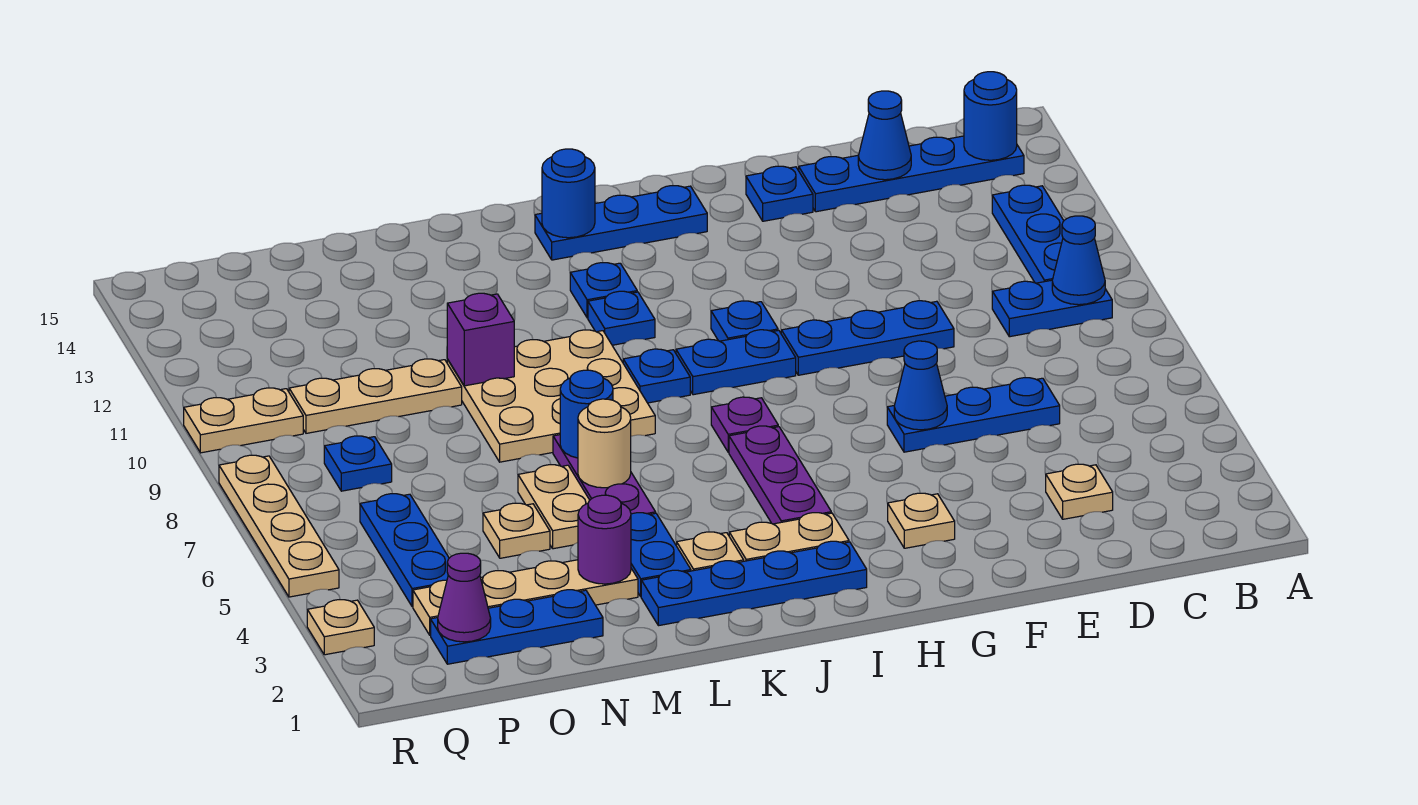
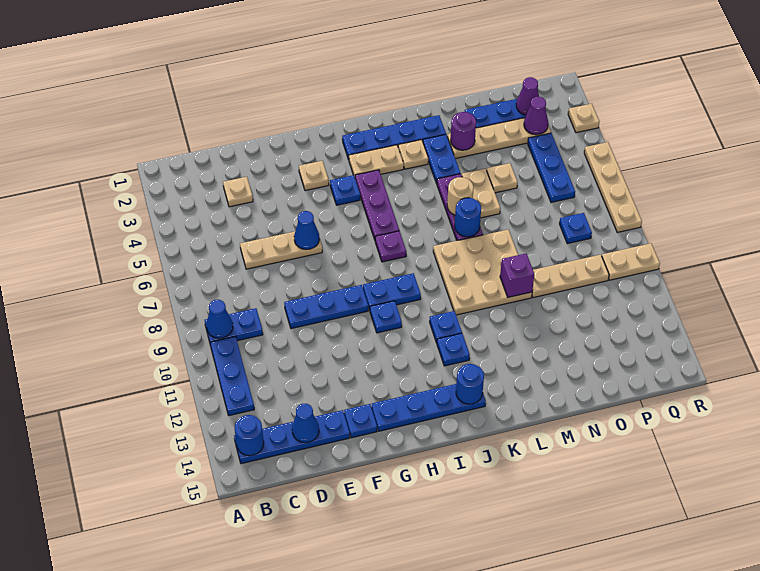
blue 1x3 plate [887,378,1060,452] -> tan 1x3 plate [240,231,322,269]
blue 1x3 plate [535,186,707,260] -> blue 1x4 plate [372,384,486,431]
blue 1x1 plate [623,349,690,403] -> blue 1x1 plate moved to [330,175,360,205]
none -> purple 1x1 cone [524,97,548,135]

